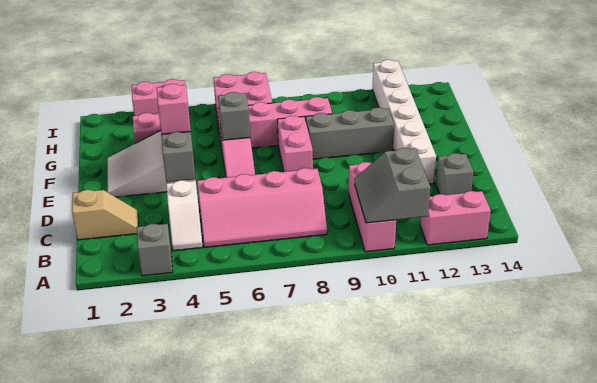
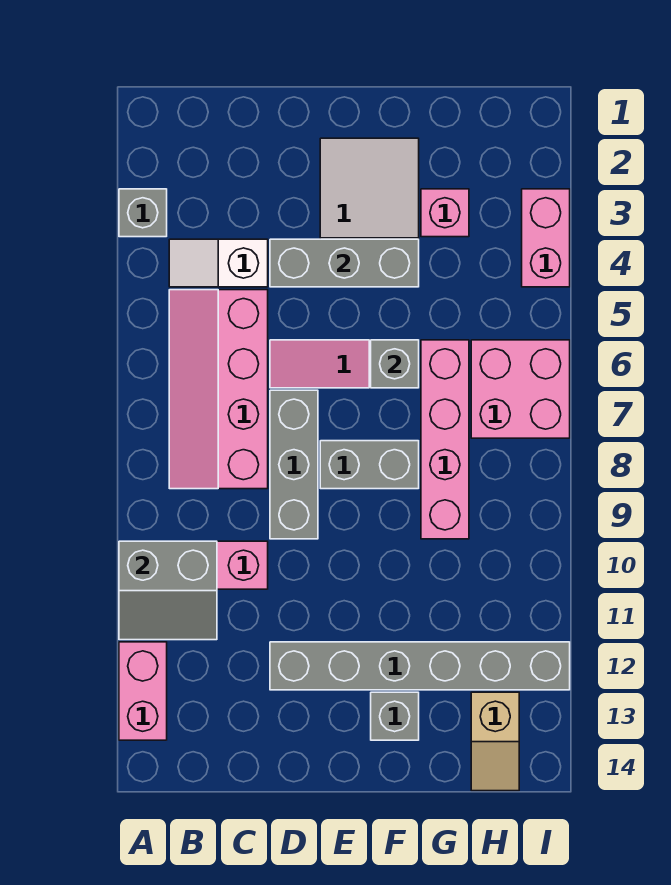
grey 2x2 slope [355,148,430,223] -> grey 2x2 slope turned to [119,541,217,640]
tan 1x2 slope [72,190,138,240] -> tan 1x2 slope moved to [471,692,519,791]
grey 1x1 brick [436,153,474,195] -> grey 1x1 brick moved to [371,692,419,740]
white 1x6 brick [372,60,436,184] -> grey 1x6 brick [270,642,570,690]
pink 1x1 brick [157,84,191,134] -> none
pink 1x2 brick [277,116,313,172] -> grey 1x2 brick [320,441,419,489]
grey 1x3 brick [306,108,394,159] -> grey 1x3 brick moved to [270,390,318,539]

